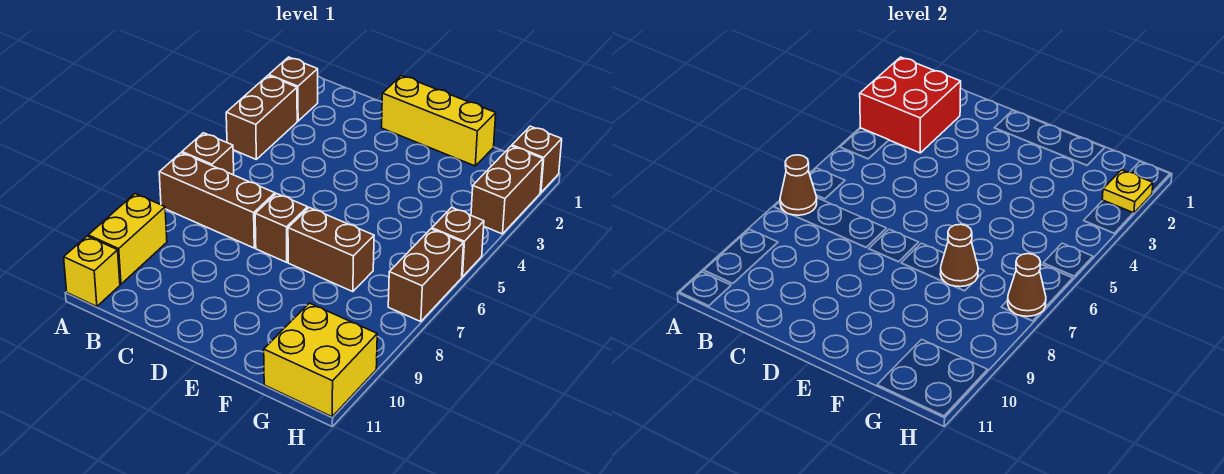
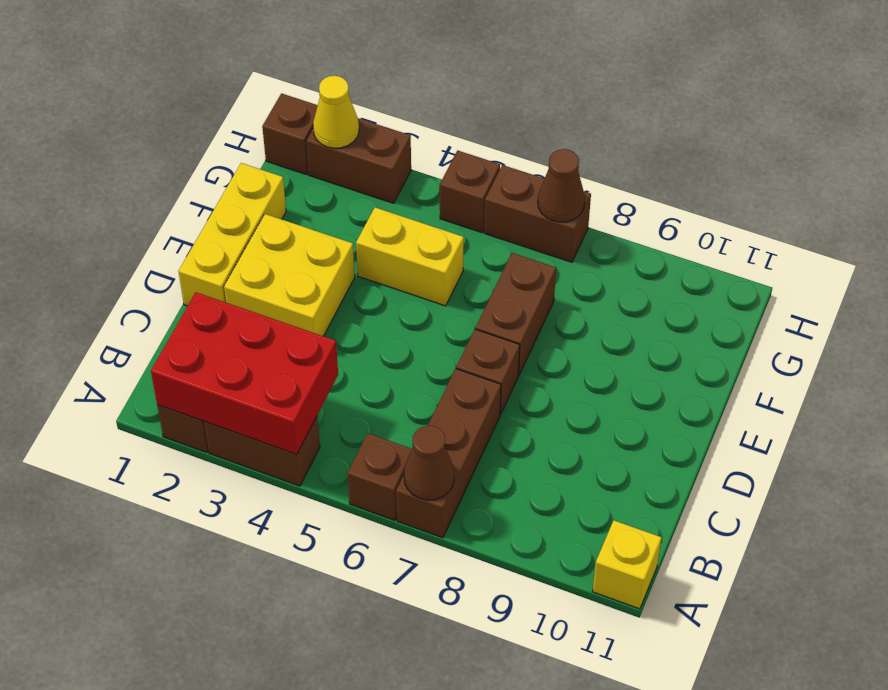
red 2x2 brick [860,57,961,153] -> red 2x3 brick [151,292,338,454]
yellow 1x2 brick [88,194,167,284] -> yellow 1x2 brick moved to [356,207,464,306]
brown 1x1 cone [940,224,978,287] -> none
yellow 2x2 brick [264,303,377,417] -> yellow 2x2 brick moved to [224,214,355,336]
yellow 1x1 plate [1102,170,1153,213] -> yellow 1x1 cone [313,76,359,148]

